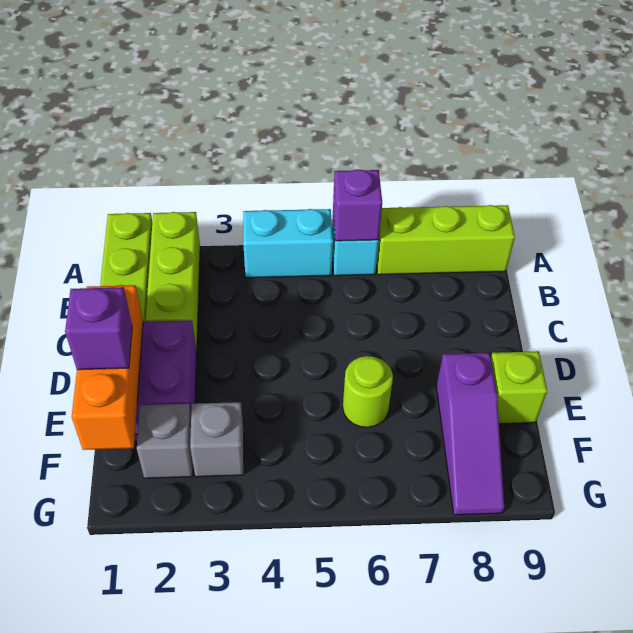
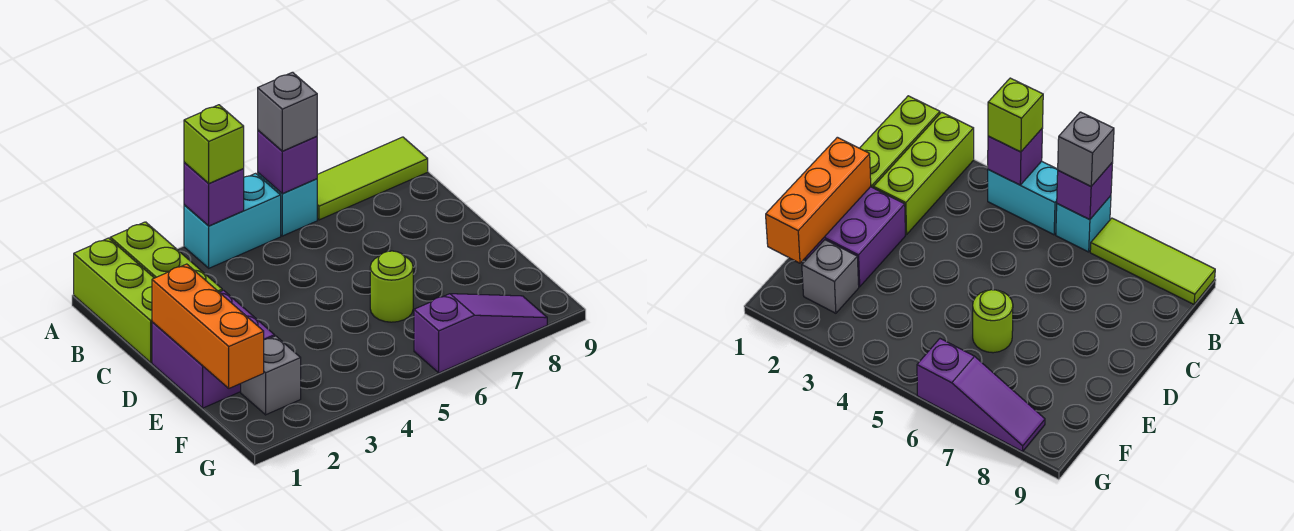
lime 1x3 brick [376,205,515,275] -> lime 1x3 tile [317,137,428,220]
purple 1x1 brick [65,287,132,370] -> purple 1x1 brick moved to [184,162,244,226]
purple 1x3 slope [436,353,504,515] -> purple 1x3 slope turned to [414,294,547,373]
lime 1x1 brick [491,351,547,424] -> lime 1x1 brick moved to [184,105,244,184]
grey 1x1 brick [190,402,244,477] -> grey 1x1 brick moved to [258,72,317,151]

